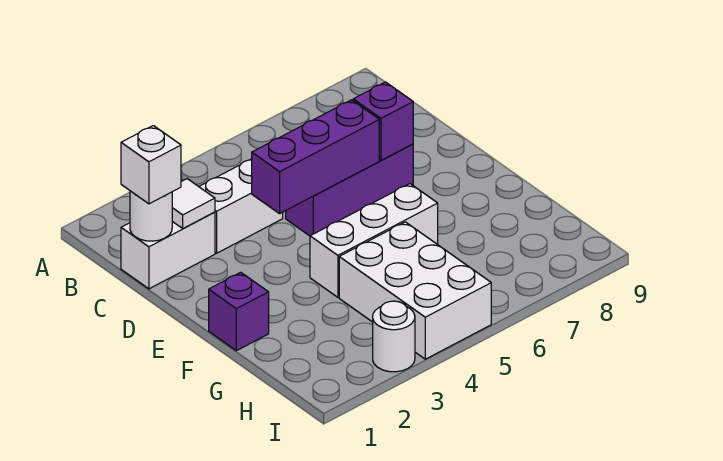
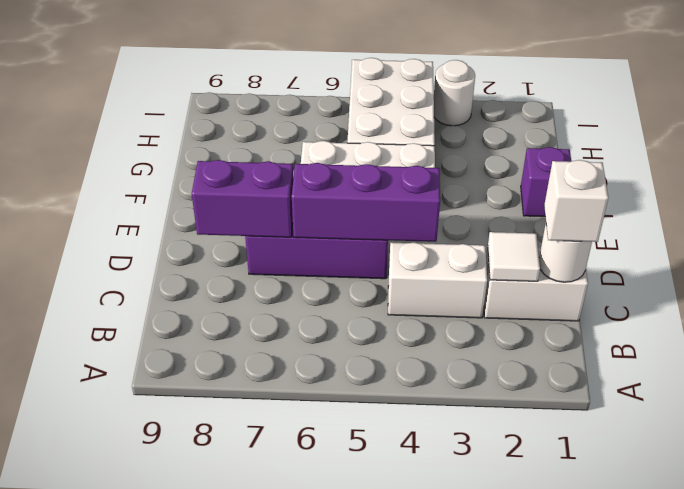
purple 1x1 brick [353,82,413,160] -> purple 1x2 brick [192,160,293,237]

